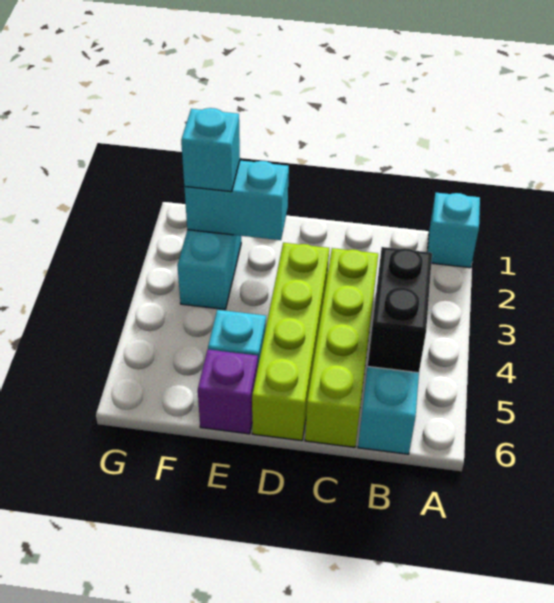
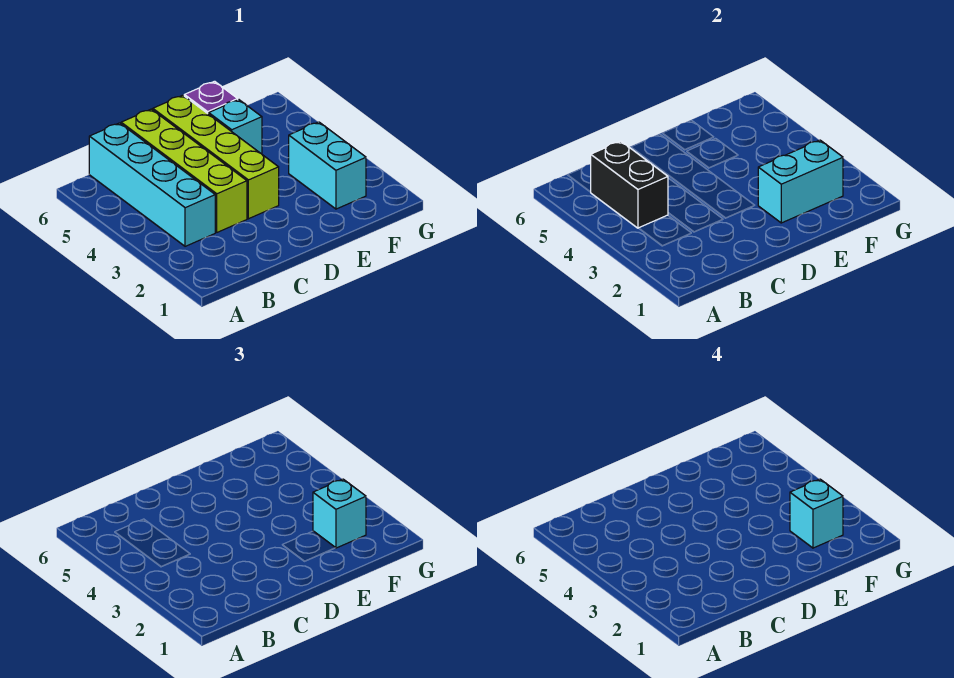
cyan 1x1 brick [427,193,480,268] -> cyan 1x1 brick moved to [790,479,843,548]

